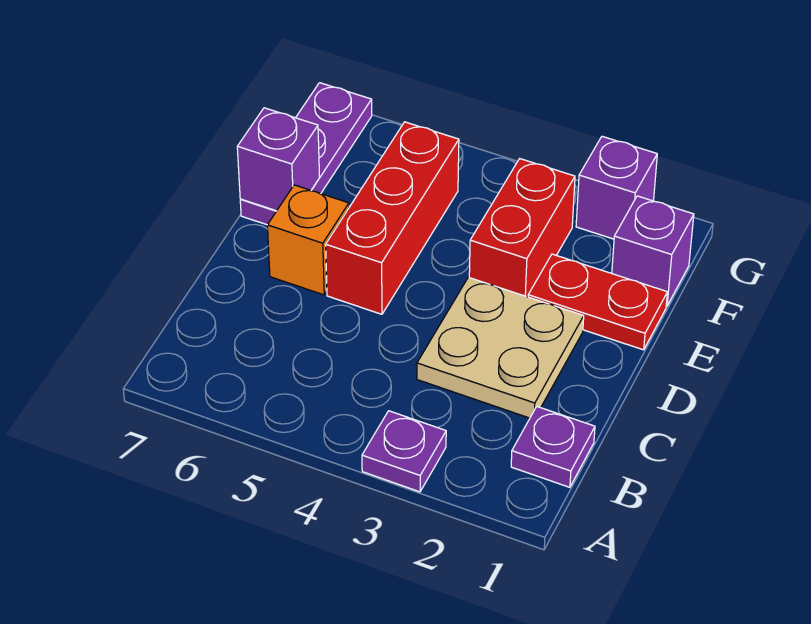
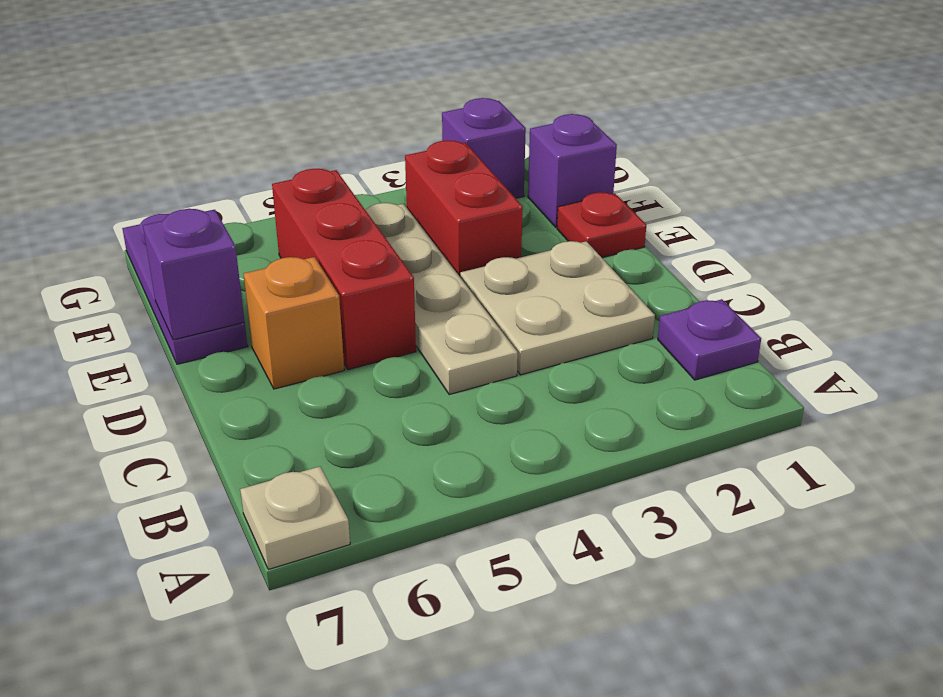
purple 1x1 plate [362,411,446,492] -> none
none -> tan 1x1 plate [240,466,350,569]
none -> tan 1x4 plate [366,203,518,395]
red 1x2 plate [528,254,667,350] -> red 1x1 plate [557,192,646,258]

